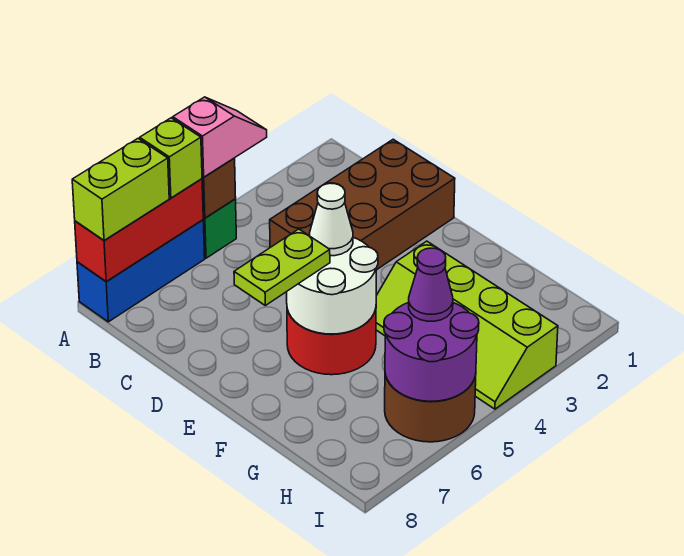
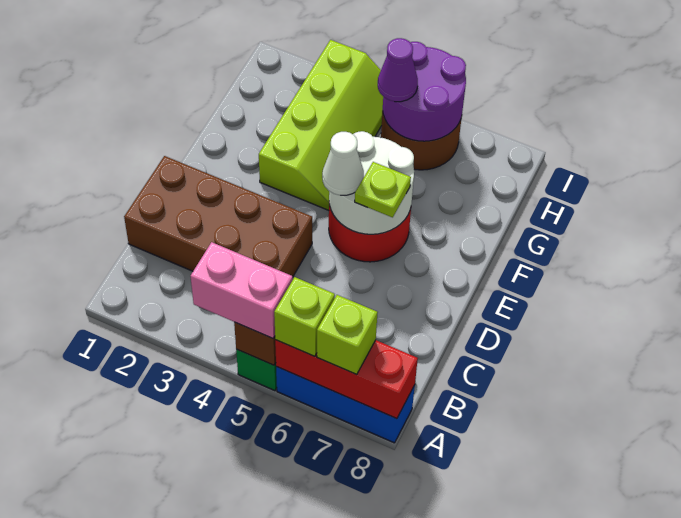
pink 1x2 slope [173,97,267,177] -> pink 1x2 brick [191,242,293,338]
lime 1x2 brick [72,139,169,240] -> lime 1x1 brick [317,295,378,375]
lime 1x2 plate [234,229,330,305] -> lime 1x1 plate [355,162,411,217]

